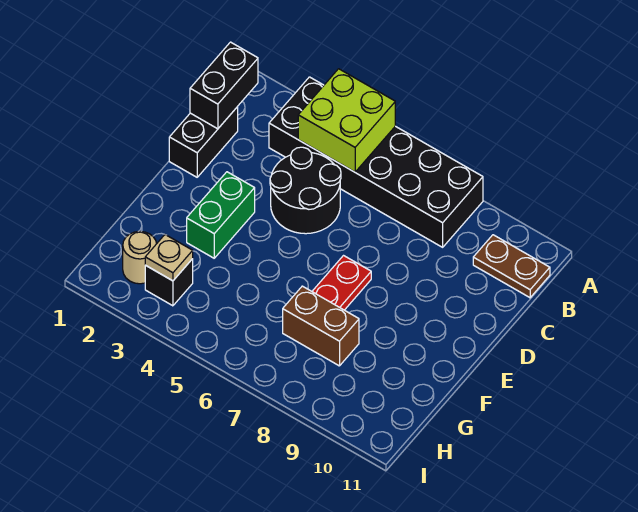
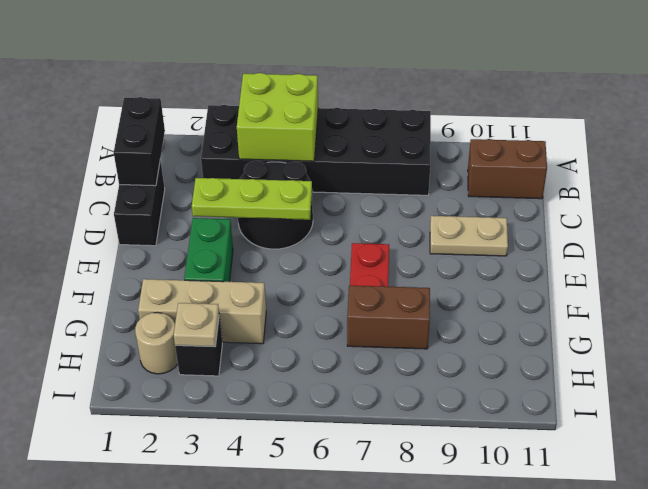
brown 1x2 plate [473,235,550,298] -> brown 1x2 brick [468,139,547,199]
none -> lime 1x3 plate [192,178,312,220]
none -> tan 1x2 plate [430,216,508,256]
none -> tan 1x3 brick [138,279,266,344]

